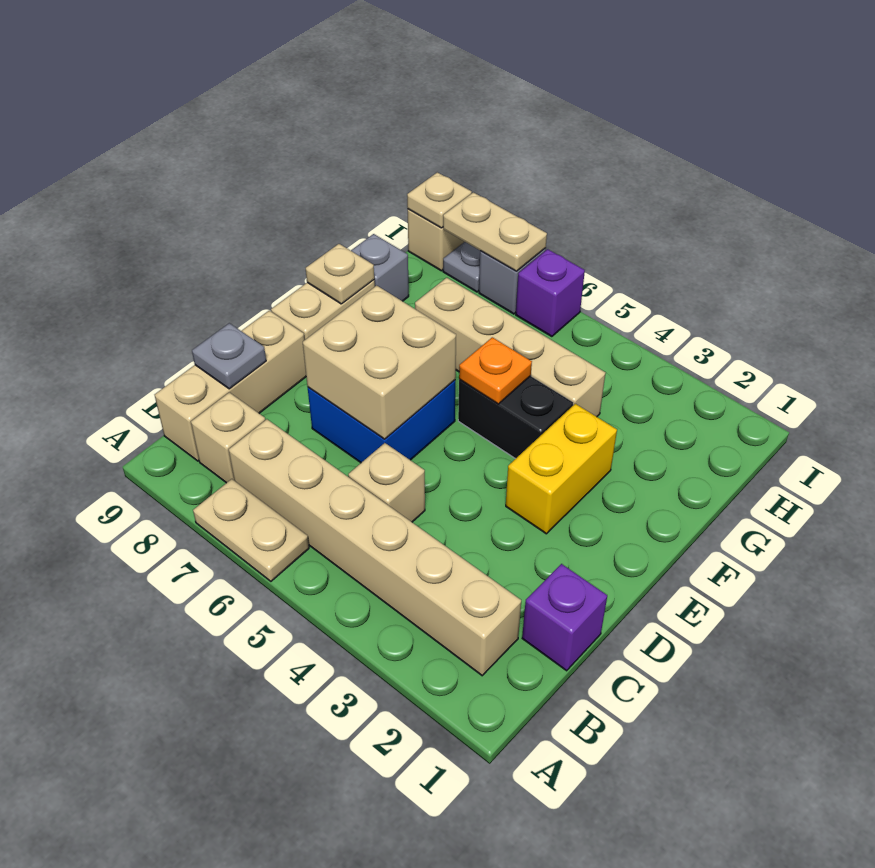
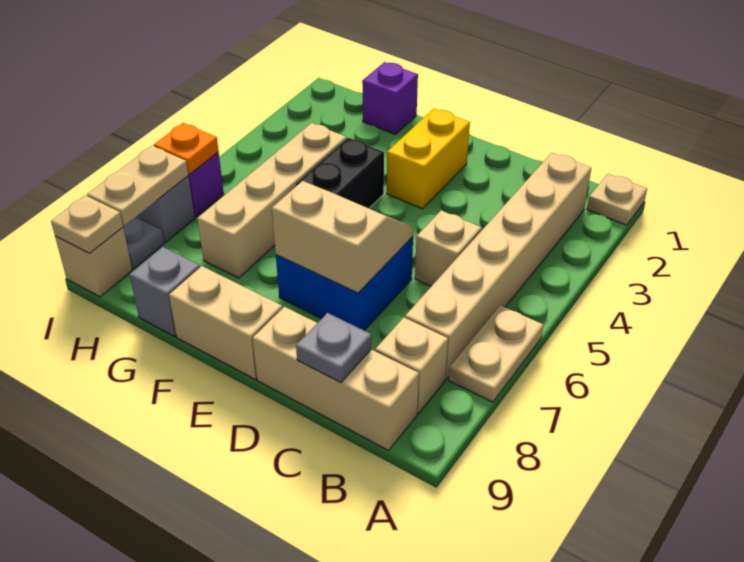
purple 1x1 brick [522,564,607,671] -> purple 1x1 brick moved to [362,62,418,134]
tan 2x2 brick [303,285,456,439] -> tan 2x2 slope [272,181,413,293]
yellow 1x2 brick [506,404,617,534] -> yellow 1x2 brick turned to [387,109,470,209]
orange 1x1 plate [459,337,532,404] -> orange 1x1 plate moved to [154,123,219,174]
tan 1x1 plate [306,244,374,304] -> tan 1x1 plate moved to [587,174,647,225]

